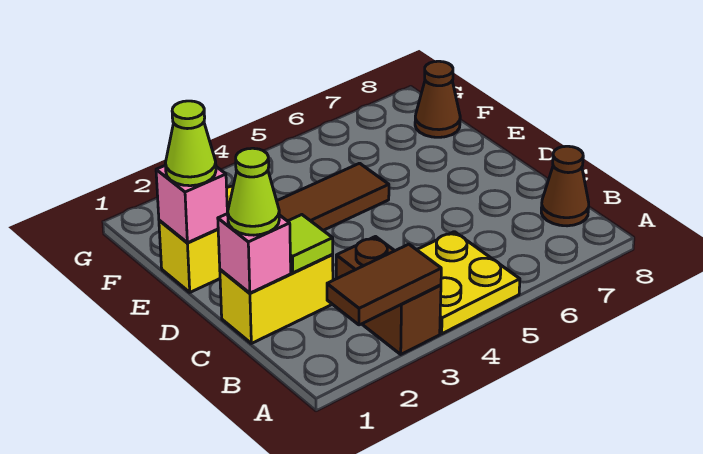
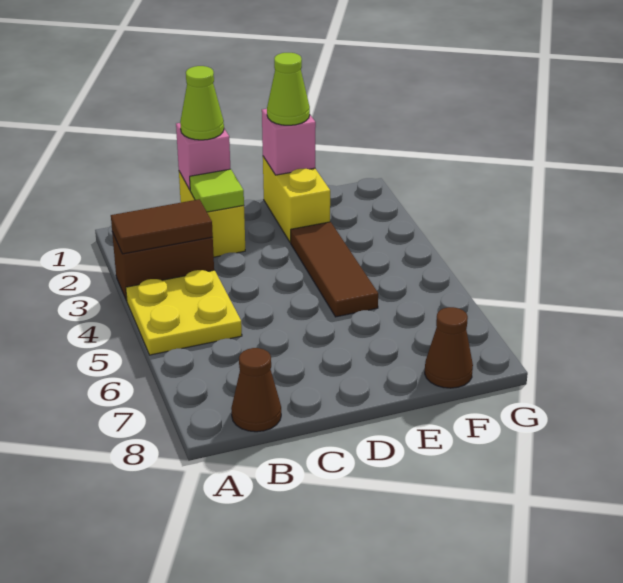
brown 1x2 tile [327,244,441,325] -> brown 1x2 tile turned to [111,199,213,254]

